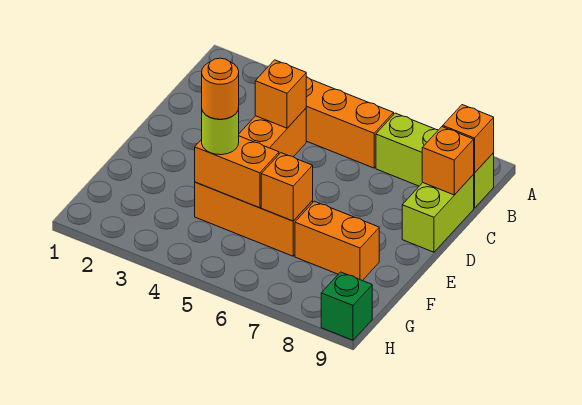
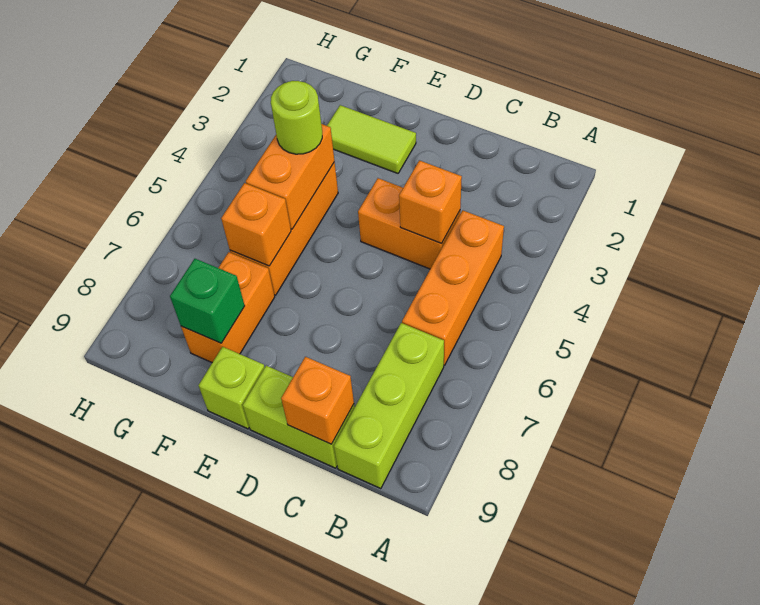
orange 1x1 brick [443,105,494,173] -> none
none -> lime 1x2 tile [327,105,416,173]
none -> lime 1x1 brick [199,347,265,429]
orange 1x1 round brick [202,58,239,119] -> none
green 1x1 brick [321,272,372,340] -> green 1x1 brick moved to [170,259,245,343]

